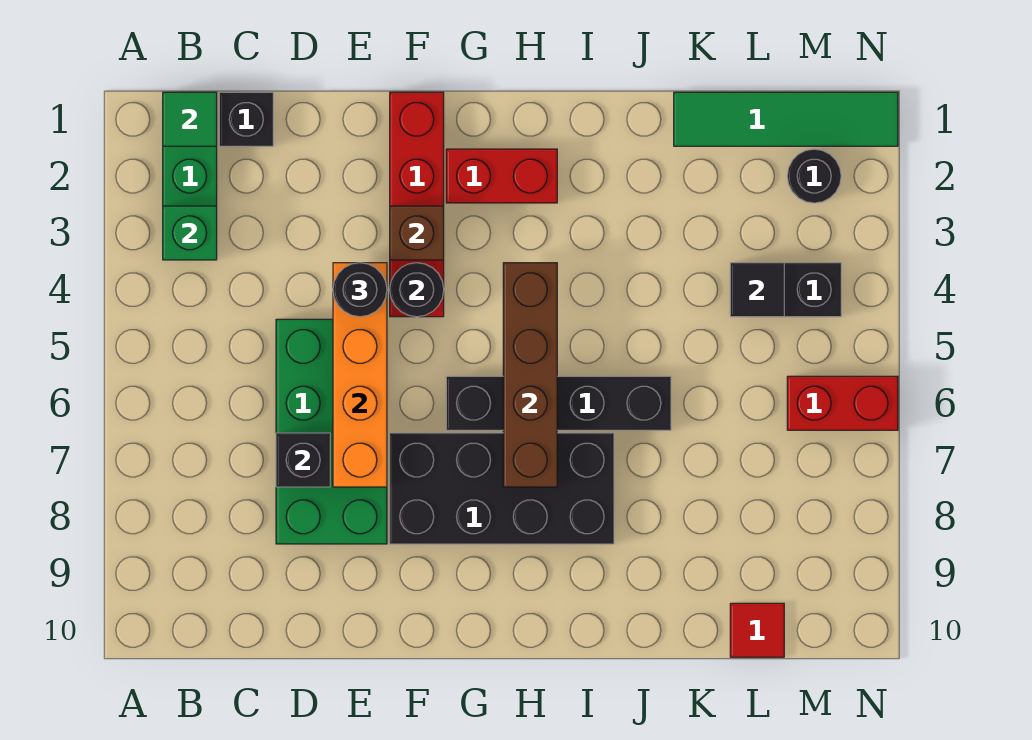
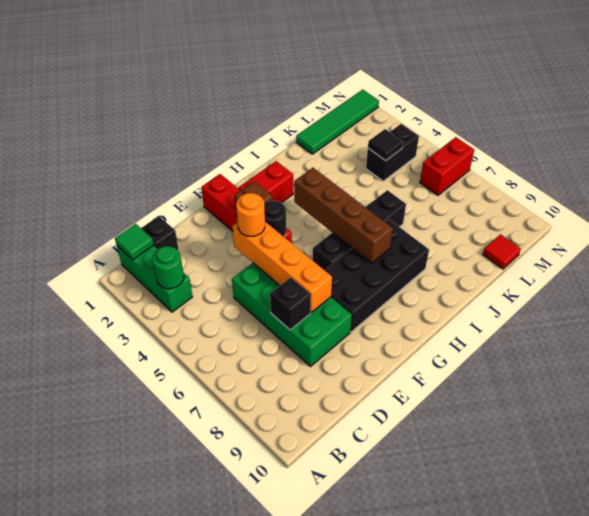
green 1x1 brick [163,206,217,260] -> green 1x1 round brick [152,246,184,289]
black 1x1 round brick [333,263,387,317] -> orange 1x1 round brick [236,193,265,236]
black 1x1 round brick [787,149,841,203] -> none

